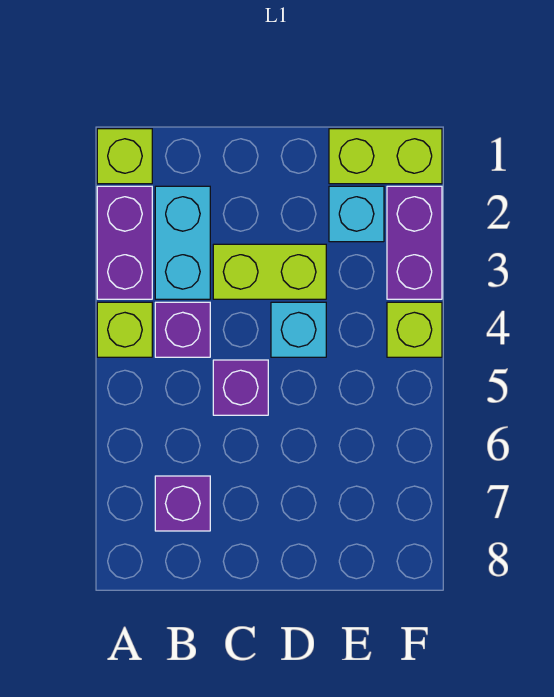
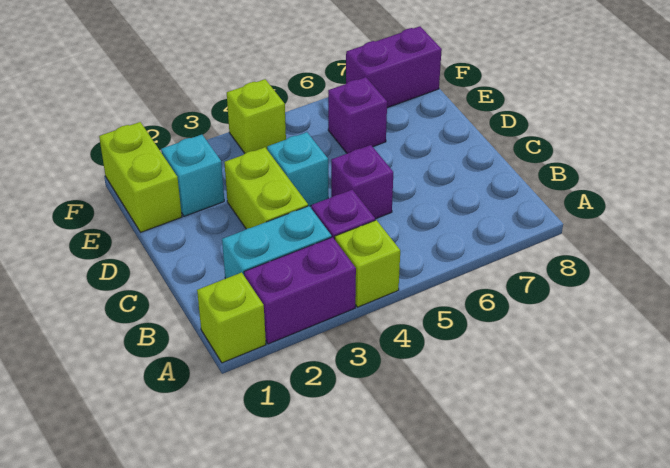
purple 1x1 brick [155,476,210,531] -> purple 1x1 brick moved to [328,77,387,153]
purple 1x2 brick [387,186,442,299] -> purple 1x2 brick moved to [346,26,442,108]

